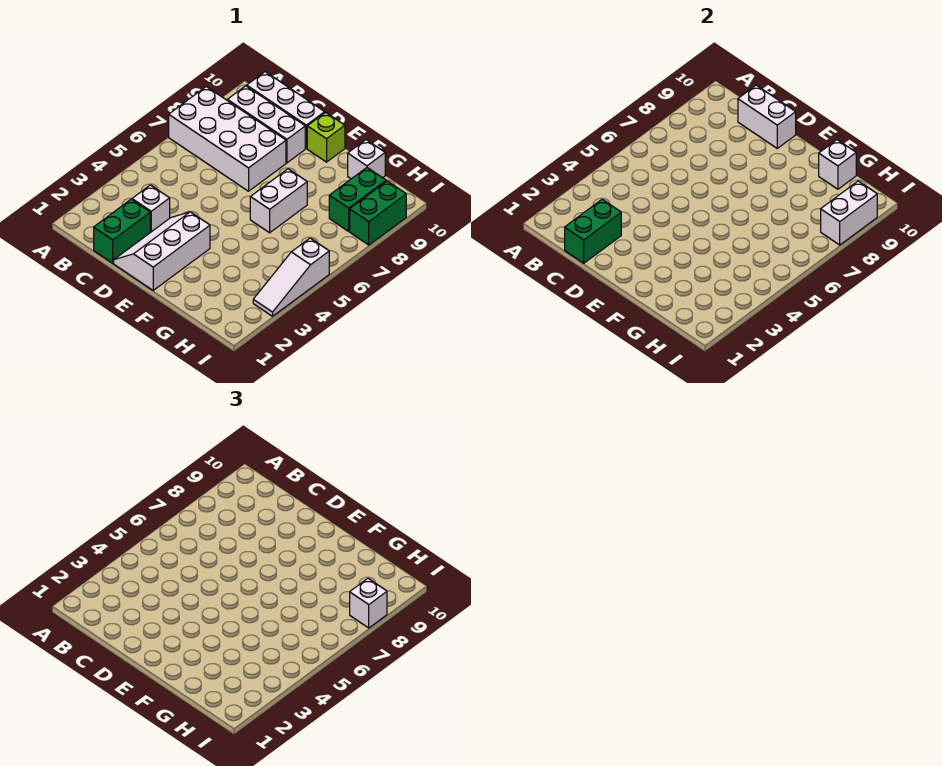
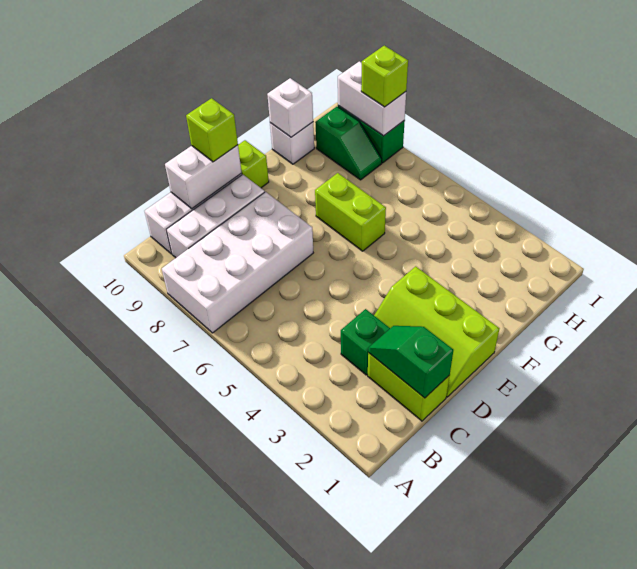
green 1x2 brick [94,199,150,263] -> lime 1x2 brick [368,353,450,421]
green 1x2 brick [565,199,621,263] -> green 1x2 slope [368,326,453,398]
white 1x1 brick [132,185,170,232] -> green 1x1 brick [341,309,390,375]
white 2x3 slope [114,212,210,290] -> lime 2x3 slope [374,266,499,397]
none -> lime 1x1 brick [186,98,238,162]
white 1x2 brick [250,169,307,233] -> lime 1x2 brick [315,173,386,251]
green 1x2 brick [329,168,386,231] -> green 1x2 slope [315,107,382,180]
white 1x3 slope [253,238,329,316] -> none
white 1x1 brick [350,579,387,628] -> lime 1x1 brick [361,46,408,107]

